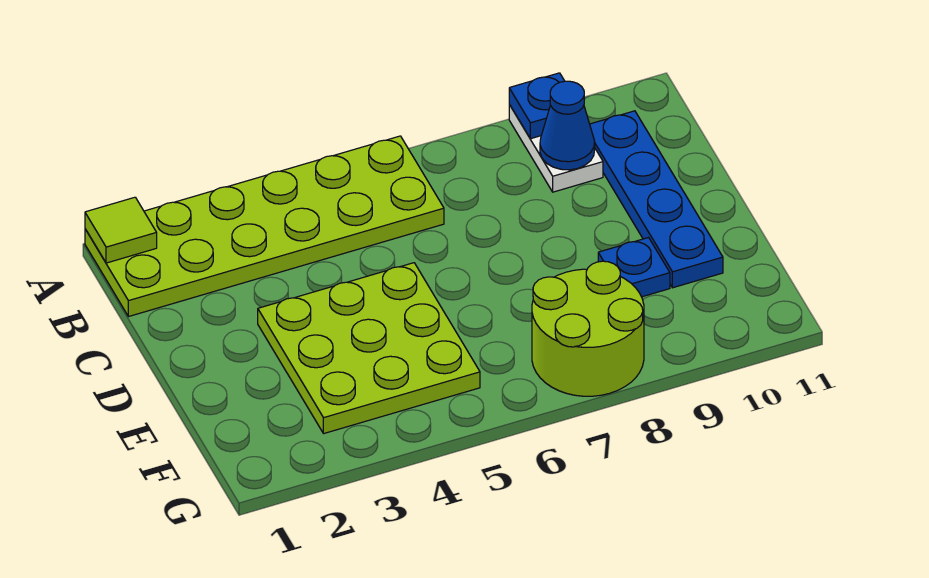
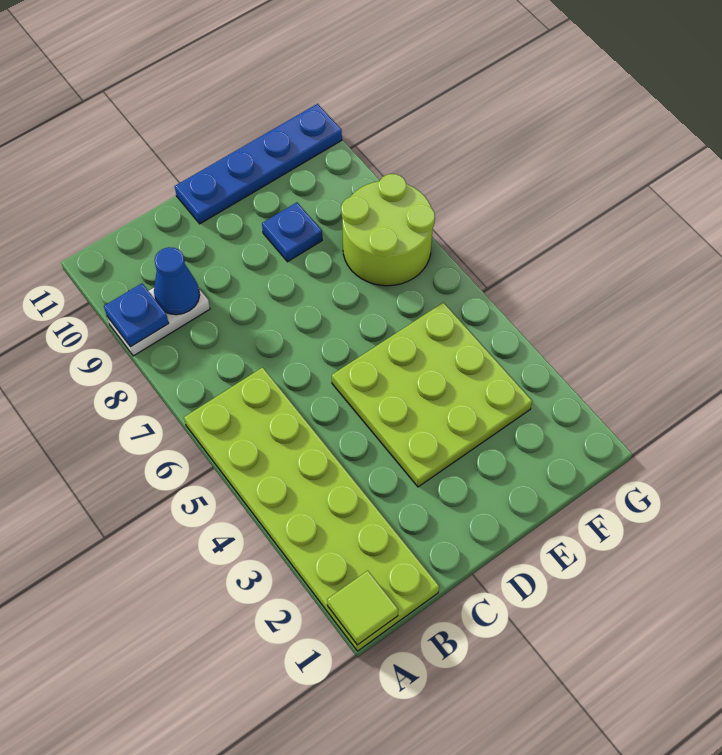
blue 1x4 plate [590,111,723,288] -> blue 1x4 plate moved to [175,104,342,224]

